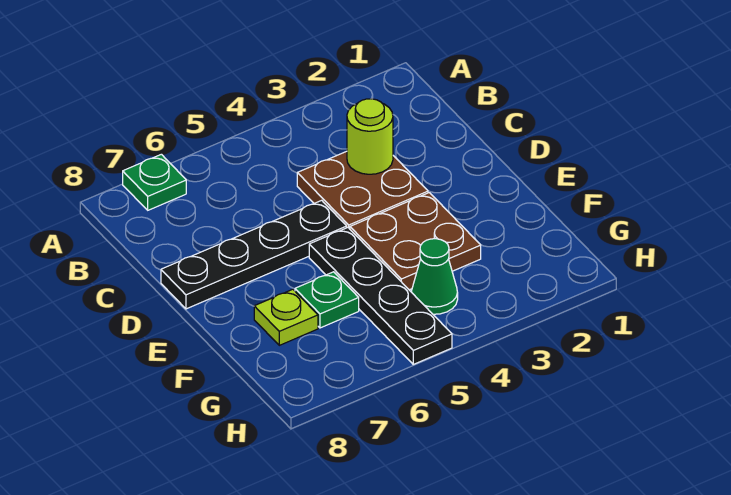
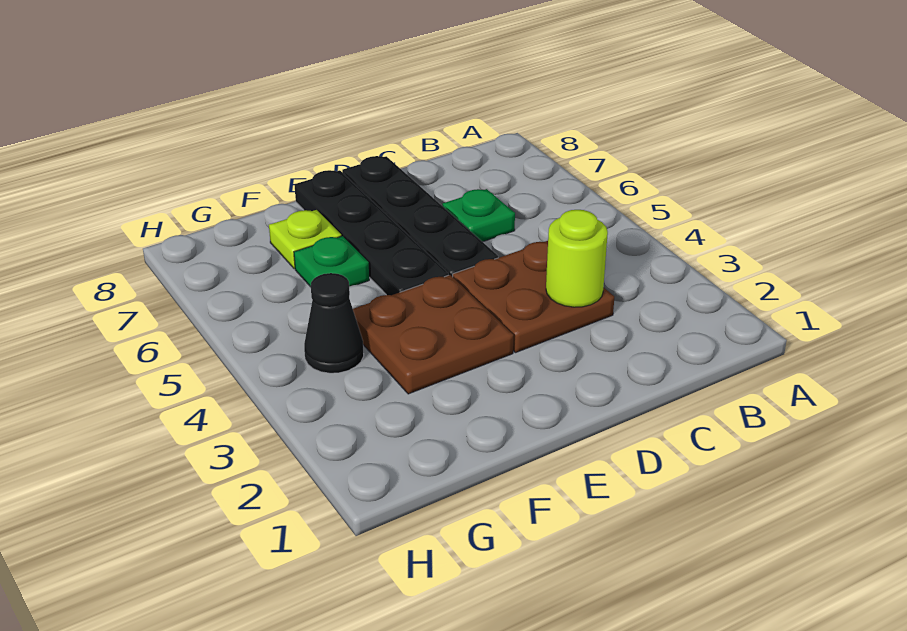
green 1x1 plate [123,154,186,210] -> green 1x1 plate moved to [442,189,515,242]
black 1x4 plate [309,228,452,364] -> black 1x4 plate turned to [294,170,449,295]
green 1x1 cone [411,239,458,314] -> black 1x1 cone [304,273,364,373]

